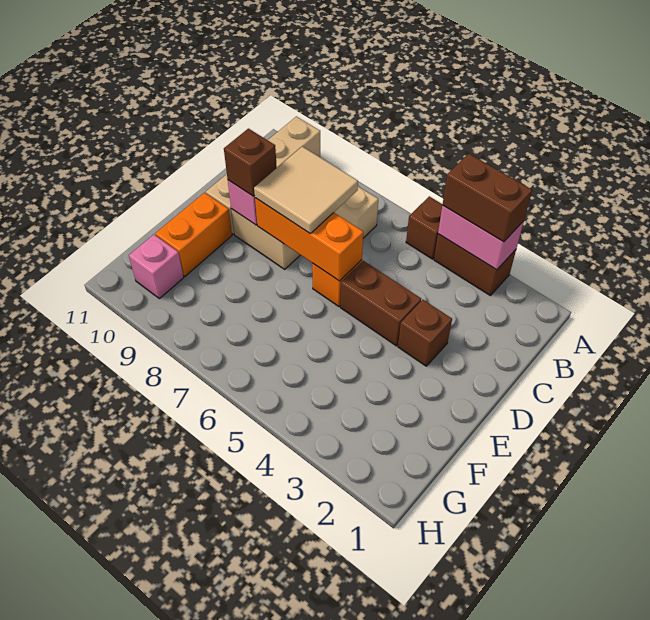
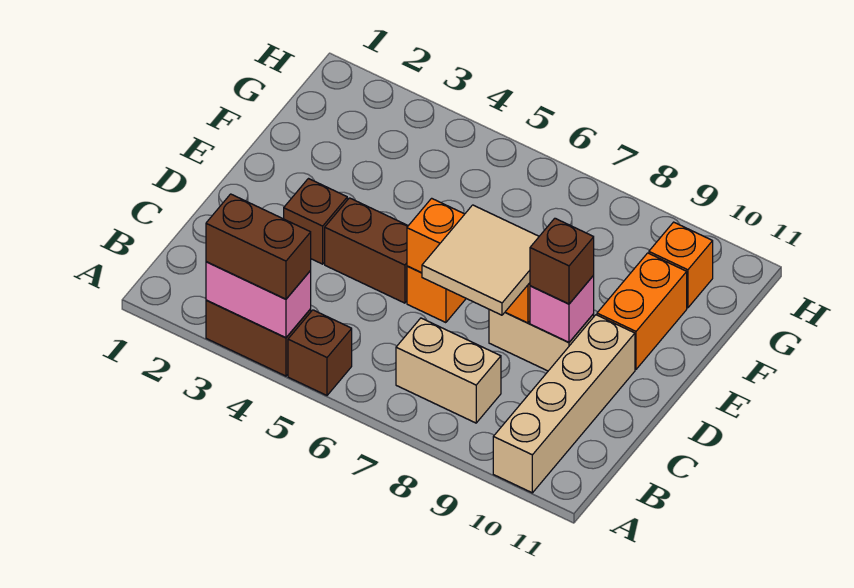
pink 1x1 brick [129,235,184,299] -> orange 1x1 brick [649,222,713,308]

